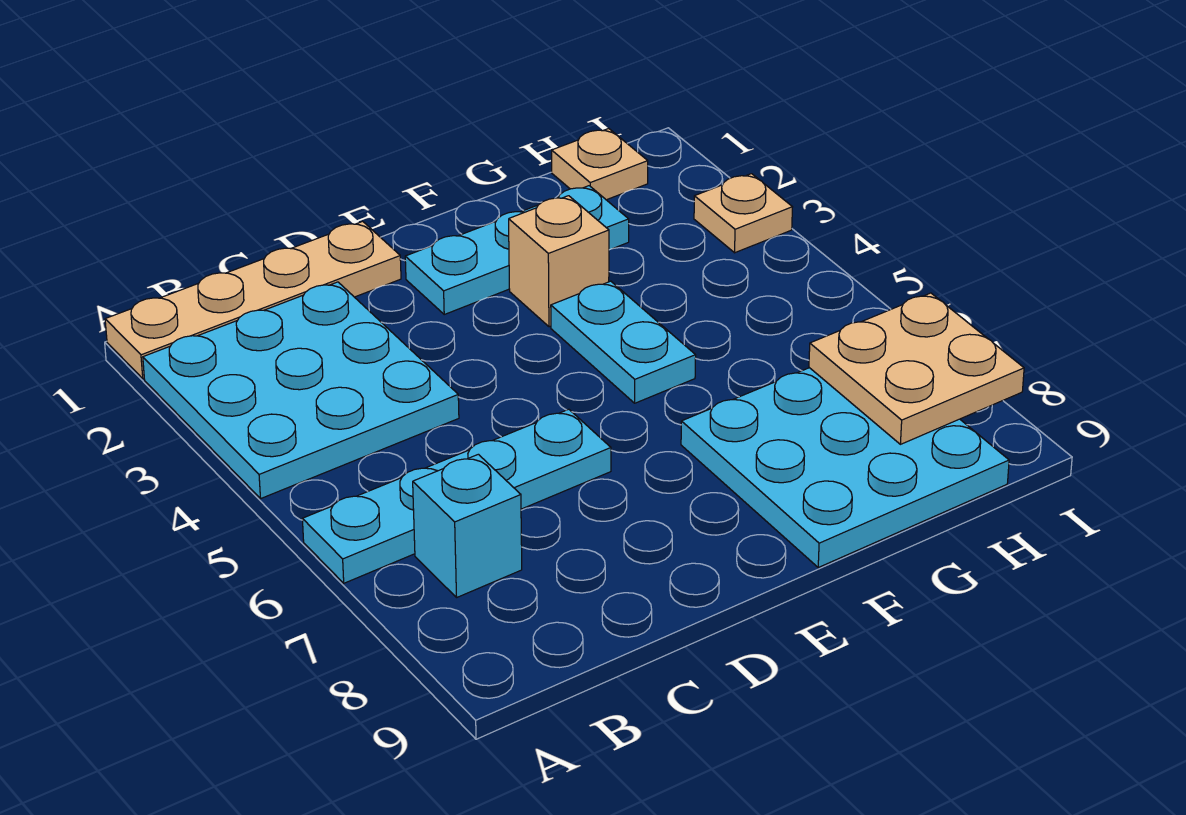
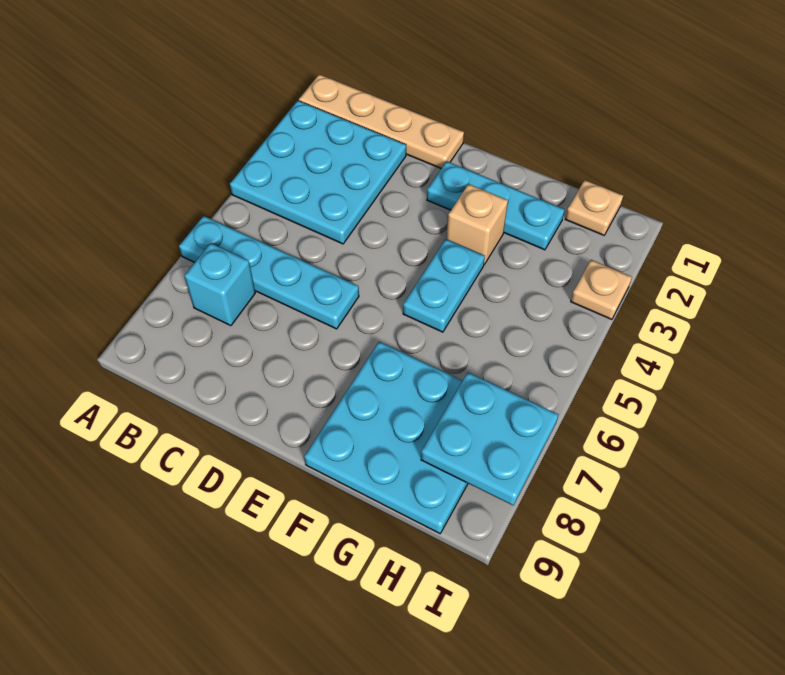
tan 2x2 plate [809,293,1024,444] -> cyan 2x2 plate [421,373,559,506]

